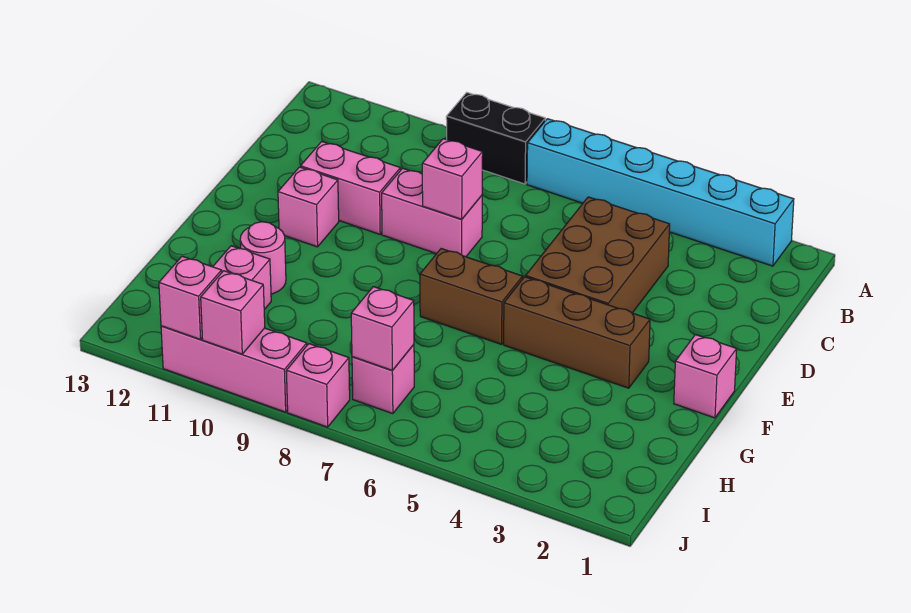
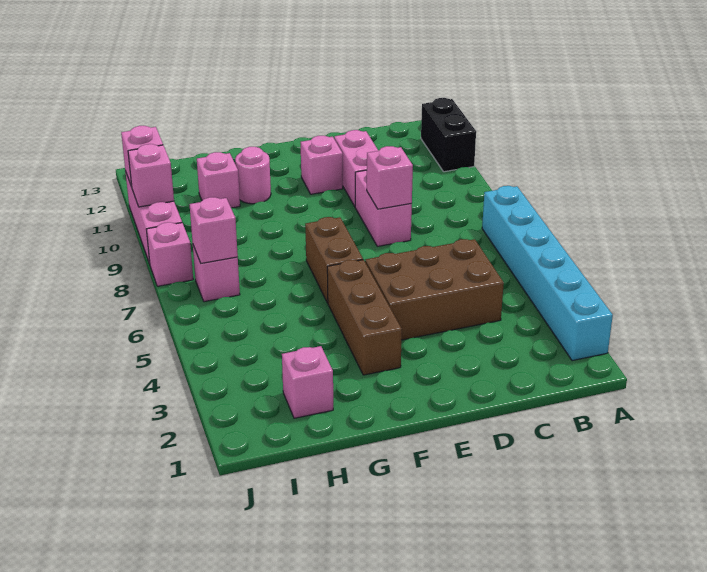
black 1x2 brick [446,92,545,184] -> black 1x2 brick moved to [421,98,476,172]
pink 1x1 brick [674,335,737,418] -> pink 1x1 brick moved to [282,346,333,418]

